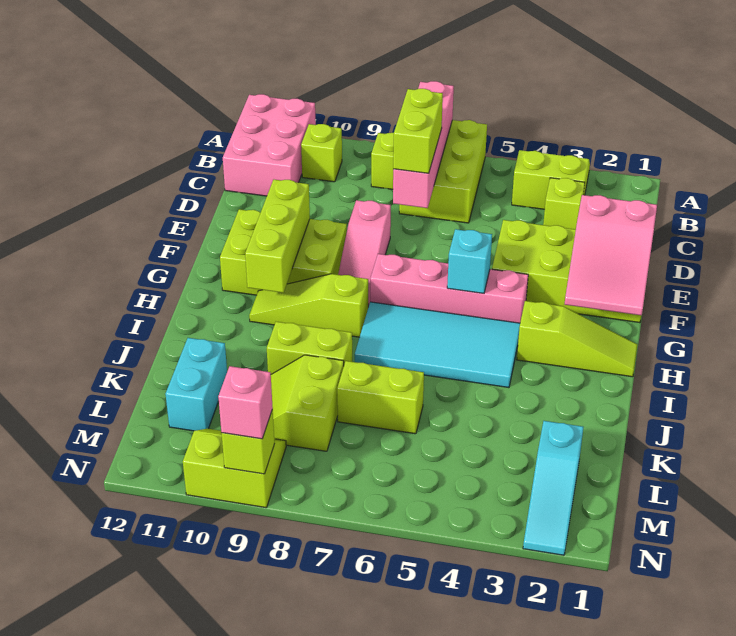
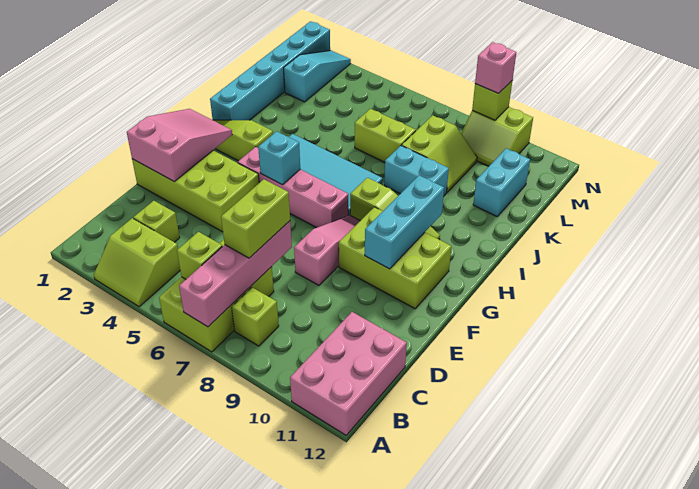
lime 1x1 brick [301,124,342,182] -> lime 1x1 brick moved to [177,232,222,279]
lime 1x3 brick [245,180,310,293] -> cyan 1x3 brick [365,175,444,269]
none -> cyan 1x6 brick [210,21,330,120]
lime 1x2 brick [267,322,352,374] -> cyan 1x2 brick [384,146,449,197]

